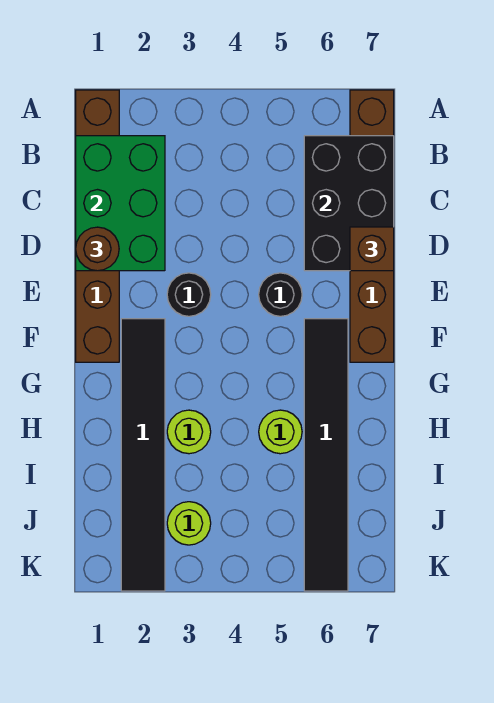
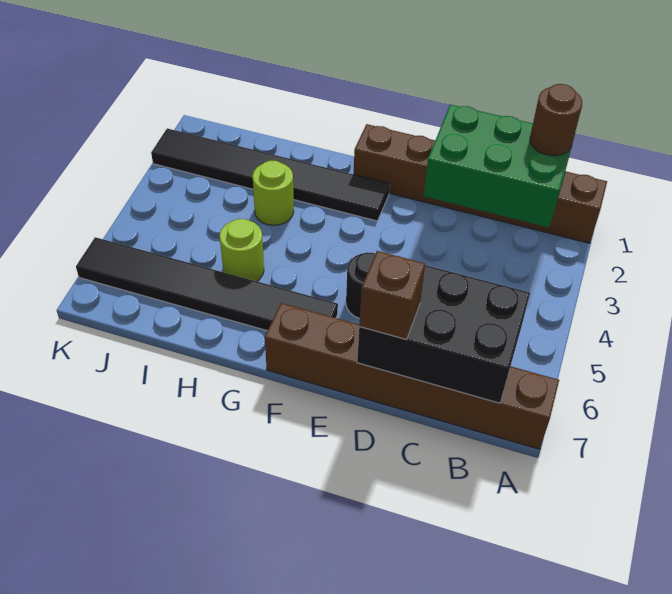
brown 1x1 round brick [76,227,119,271] -> brown 1x1 round brick moved to [530,84,582,156]
black 1x1 round brick [167,273,211,316] -> none
lime 1x1 round brick [167,502,211,545] -> none

